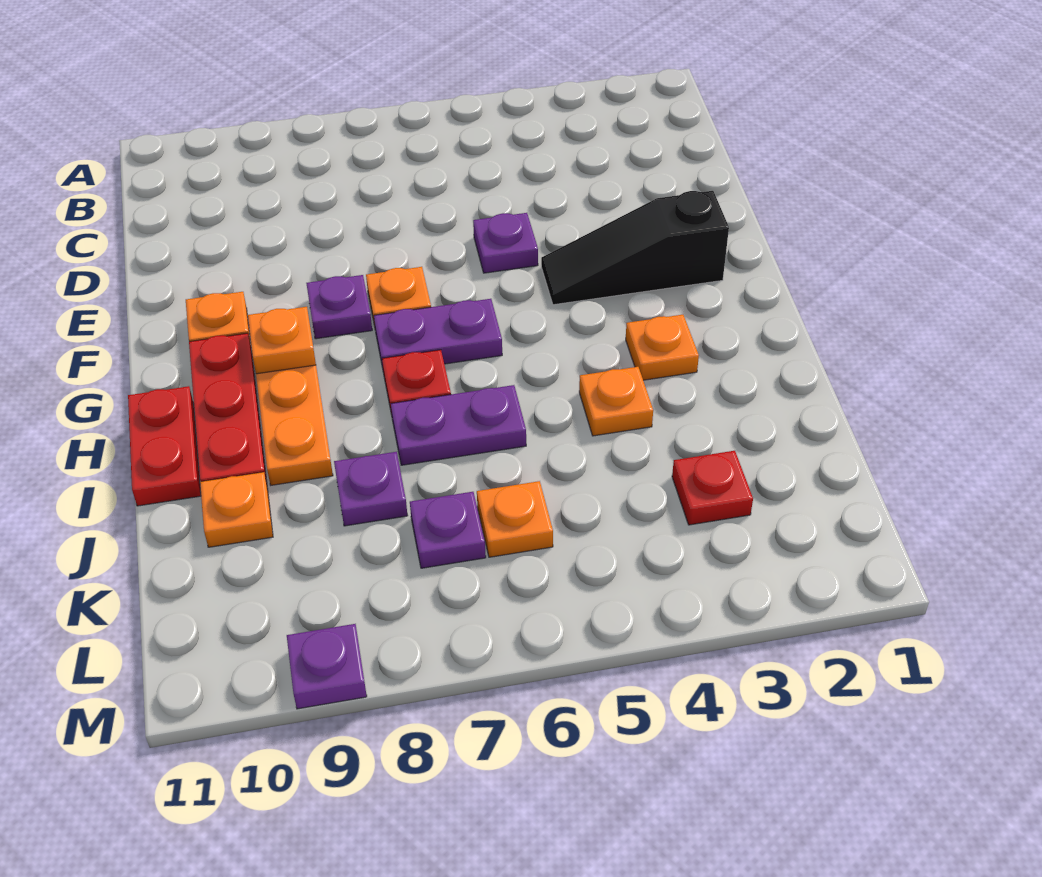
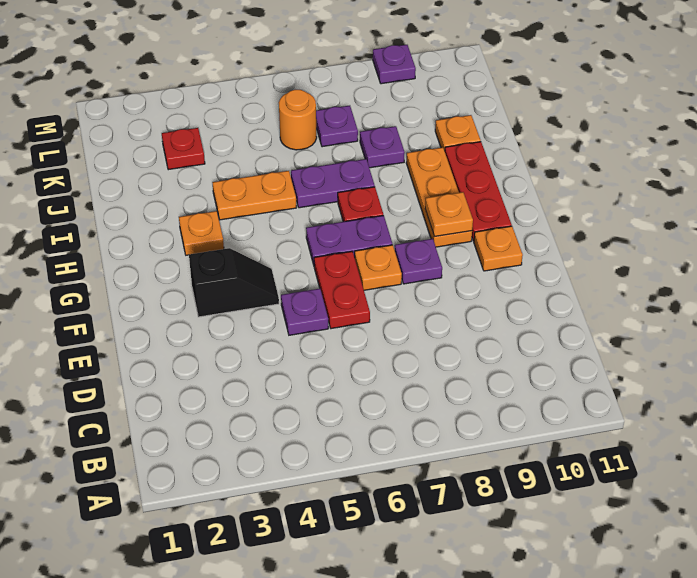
black 1x3 slope [541,191,729,305] -> black 1x2 slope [189,248,279,317]
red 1x2 plate [128,386,201,506] -> red 1x2 plate moved to [314,251,370,329]
orange 1x1 plate [579,367,653,436] -> orange 1x2 plate [212,171,296,220]
orange 1x1 plate [477,481,553,557] -> orange 1x1 round brick [279,90,317,150]

